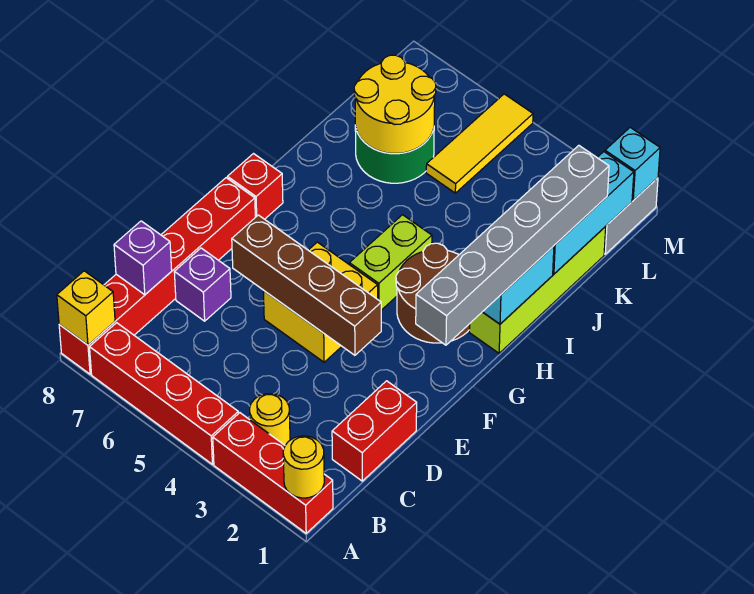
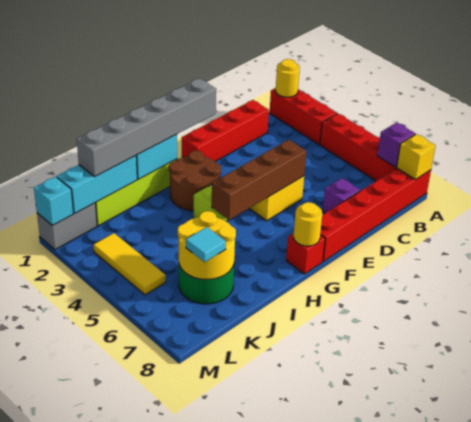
yellow 1x1 round brick [250,394,290,445] -> yellow 1x1 round brick moved to [294,202,322,246]
red 1x2 brick [332,381,417,481] -> red 1x4 brick [182,100,269,161]
purple 1x1 brick [114,221,172,295] -> purple 1x1 brick moved to [377,122,415,167]
brown 1x4 brick [232,215,381,355] -> brown 1x4 brick turned to [212,140,307,220]
yellow 1x3 tile [426,94,533,193] -> yellow 1x3 tile turned to [94,233,166,295]
none -> cyan 1x1 tile [186,227,226,262]

